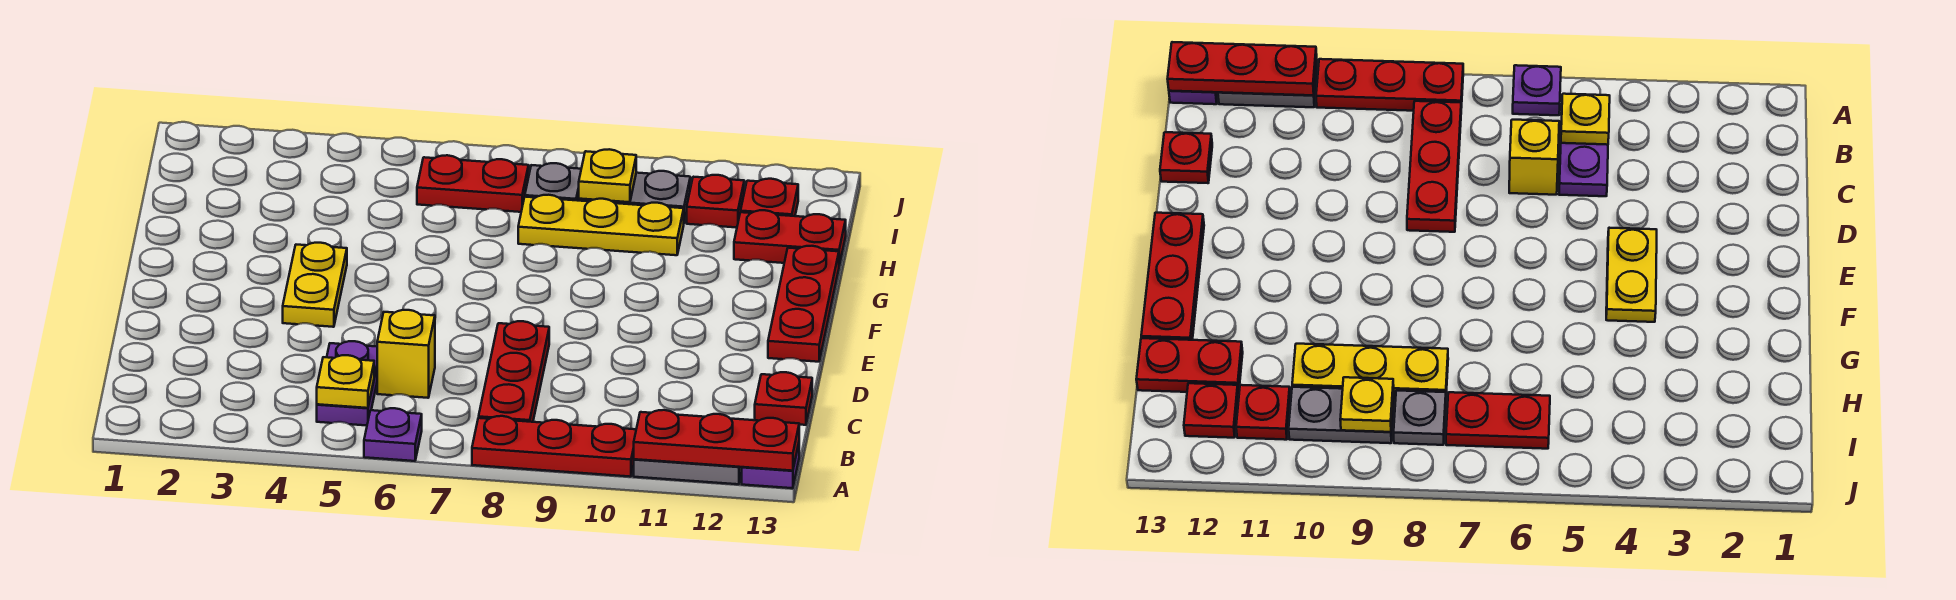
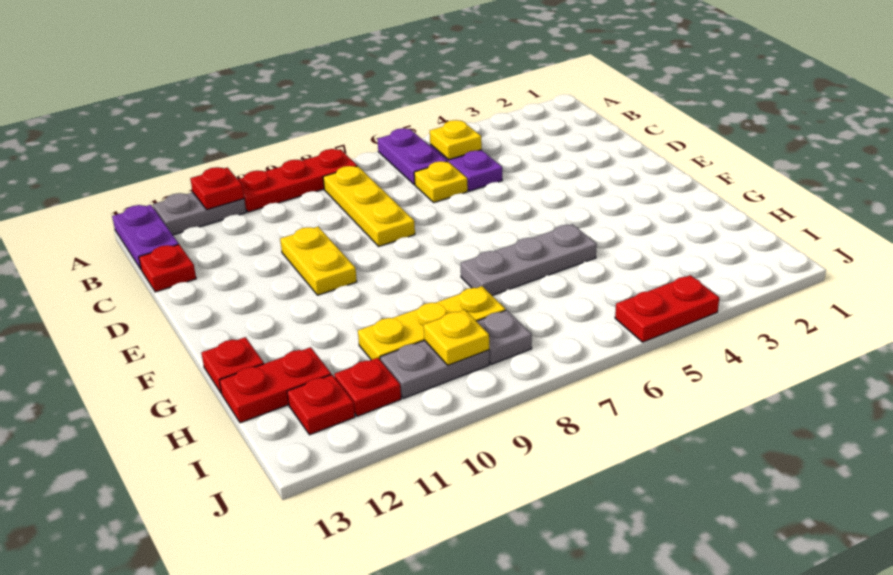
purple 1x1 plate [364,408,422,461] -> purple 1x2 plate [377,128,447,185]
red 1x3 plate [634,410,799,471] -> red 1x1 plate [190,167,244,210]
purple 1x1 plate [742,444,799,488] -> purple 1x2 plate [112,205,179,269]
red 1x3 plate [479,321,549,422] -> yellow 1x3 plate [323,166,415,246]
yellow 1x1 brick [377,310,435,398] -> yellow 1x1 plate [414,161,468,202]
yellow 1x2 plate [283,243,347,327] -> yellow 1x2 plate moved to [280,227,357,295]
red 1x3 plate [768,246,839,362] -> red 1x1 plate [201,337,264,394]
none -> grey 1x3 plate [461,224,597,295]
red 1x2 plate [417,155,529,212] -> red 1x2 plate moved to [615,275,719,342]

